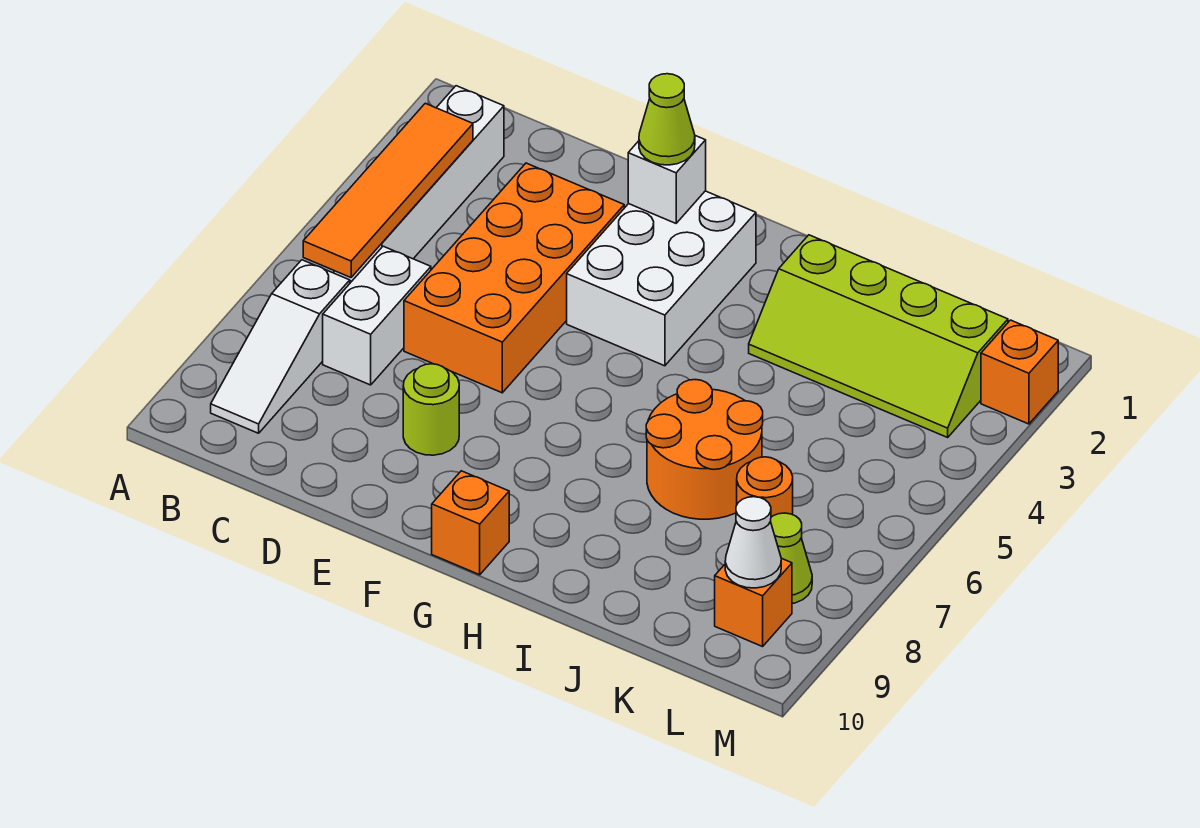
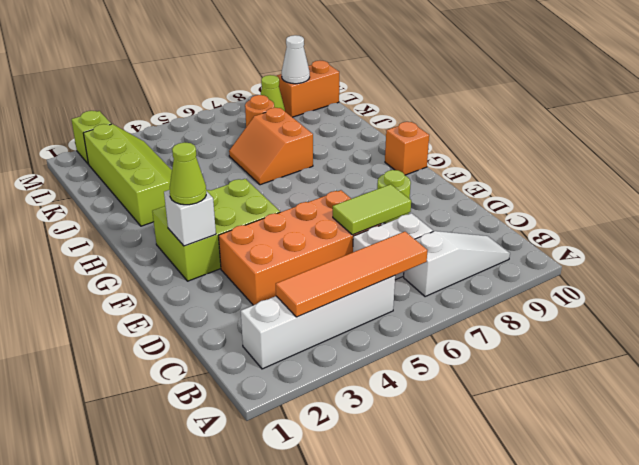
none -> lime 1x2 tile [333,184,411,235]
white 2x3 brick [567,191,756,366] -> lime 2x3 brick [152,179,280,281]
orange 2x2 round brick [646,380,763,519] -> orange 2x2 slope [229,108,313,185]
orange 1x1 brick [715,558,792,647] -> orange 1x2 brick [277,61,339,117]
orange 1x1 brick [981,320,1058,424] -> lime 1x1 brick [71,111,111,164]

